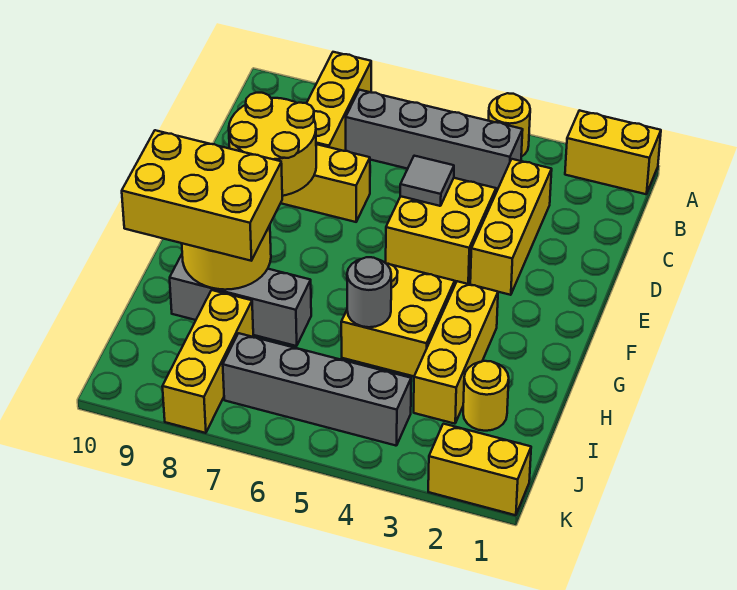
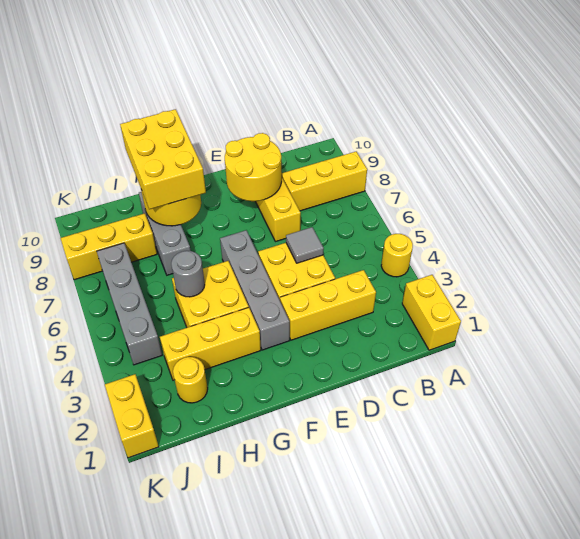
grey 1x4 brick [346,90,523,190] -> grey 1x4 brick moved to [220,230,290,350]

